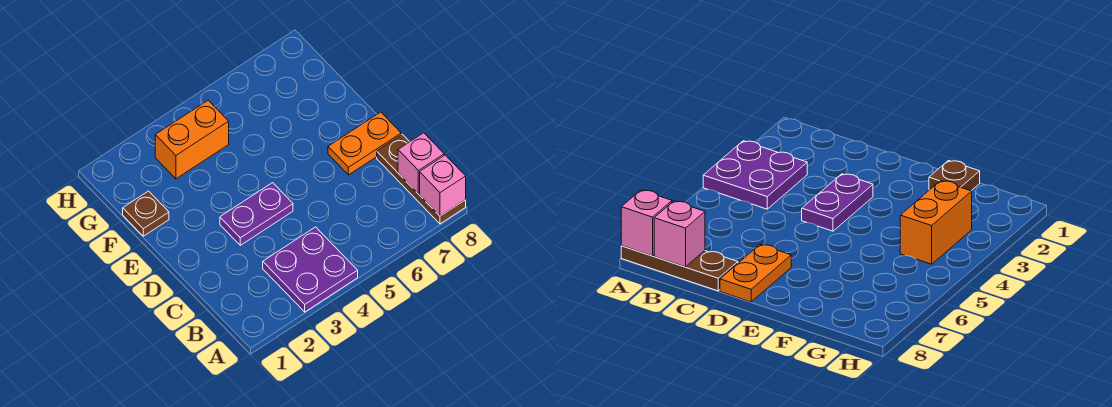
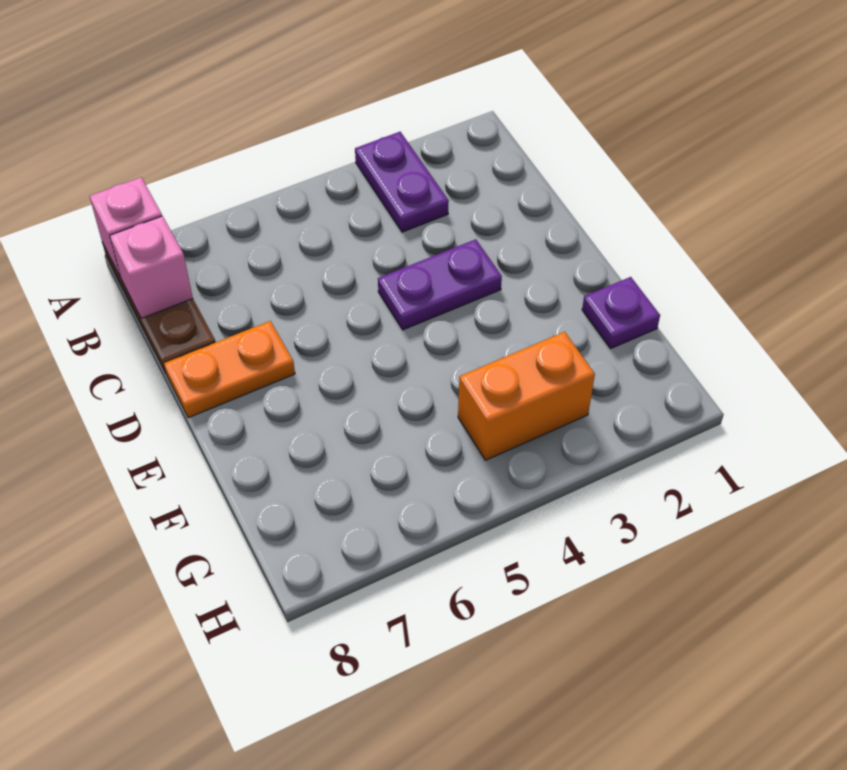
purple 2x2 plate [263,227,358,312] -> purple 1x2 plate [355,132,449,232]
brown 1x1 plate [123,191,169,236] -> purple 1x1 plate [582,277,660,349]

